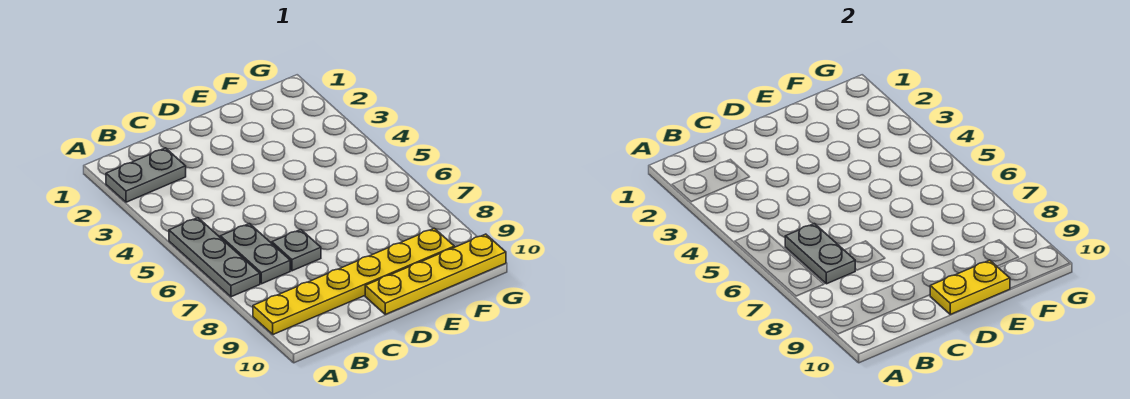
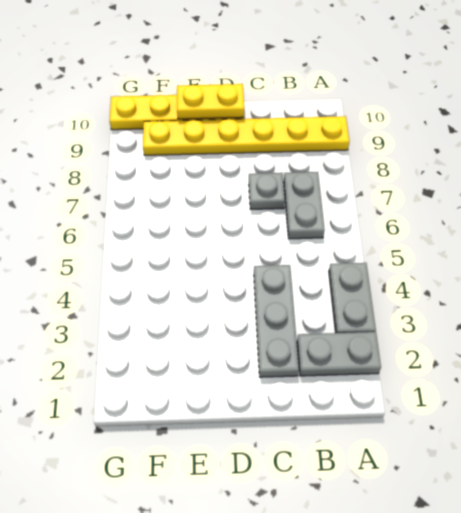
grey 1x3 plate [169,218,260,297] -> grey 1x3 plate moved to [254,265,299,377]
grey 1x2 plate [785,224,855,284] -> grey 1x2 plate moved to [329,263,376,333]

